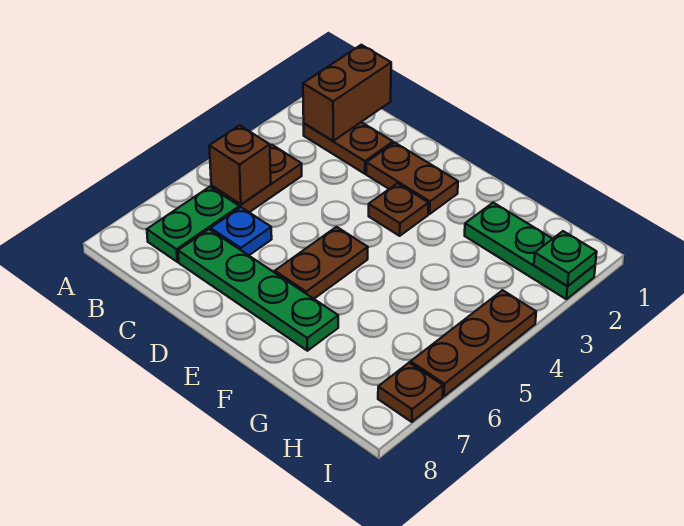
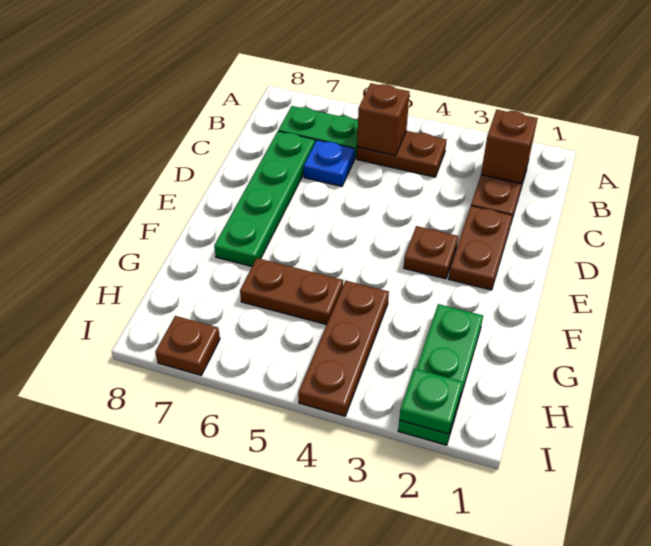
brown 1x2 brick [303,45,391,141] -> brown 1x1 brick [481,110,538,184]
brown 1x2 plate [275,227,368,299] -> brown 1x2 plate moved to [240,258,343,325]
brown 1x3 plate [411,290,536,396] -> brown 1x3 plate turned to [298,281,389,416]

